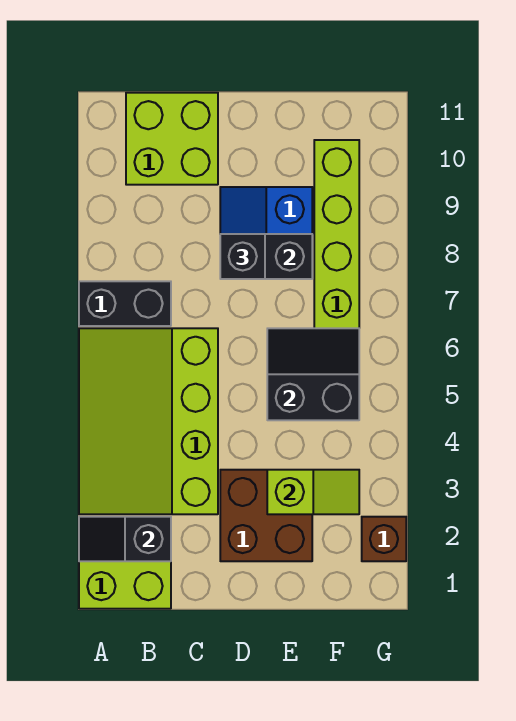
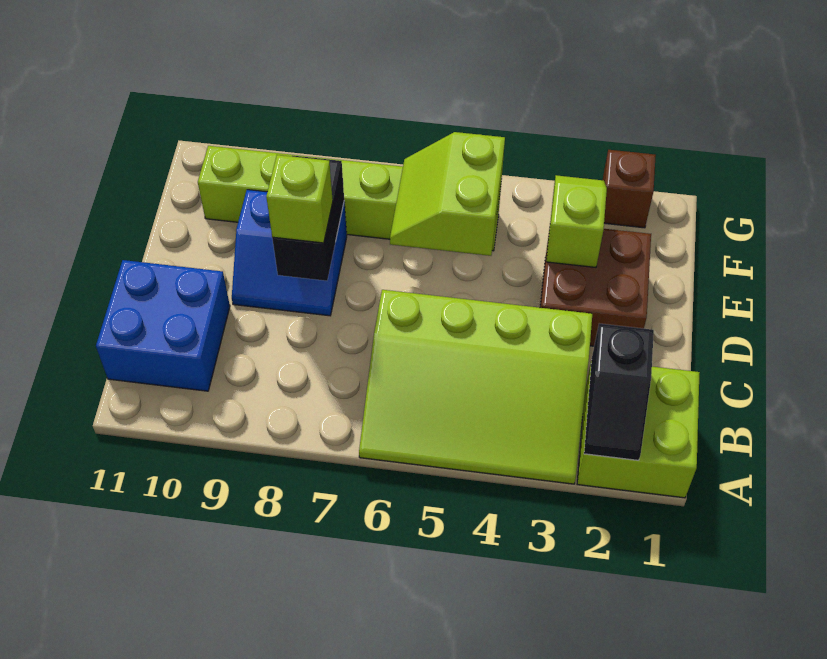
black 1x2 brick [79,281,171,326] -> none
lime 2x2 brick [126,93,218,185] -> blue 2x2 brick [96,260,230,391]
black 1x1 brick [220,234,265,279] -> lime 1x1 brick [266,155,333,243]
black 2x2 slope [267,328,359,420] -> lime 2x2 slope [390,132,505,256]

